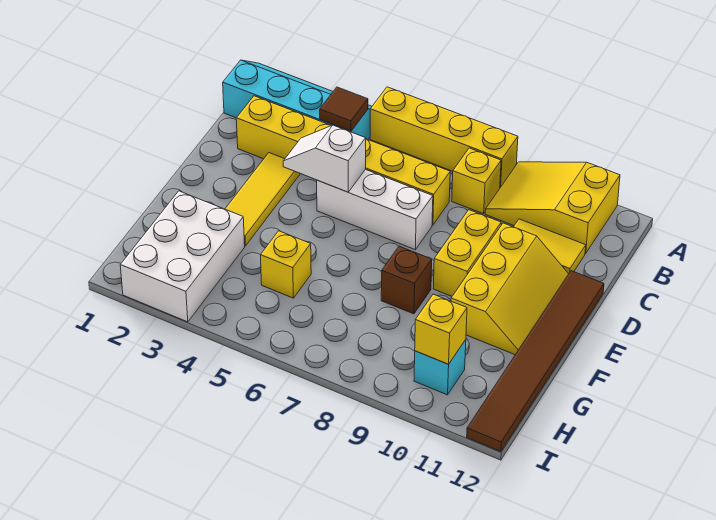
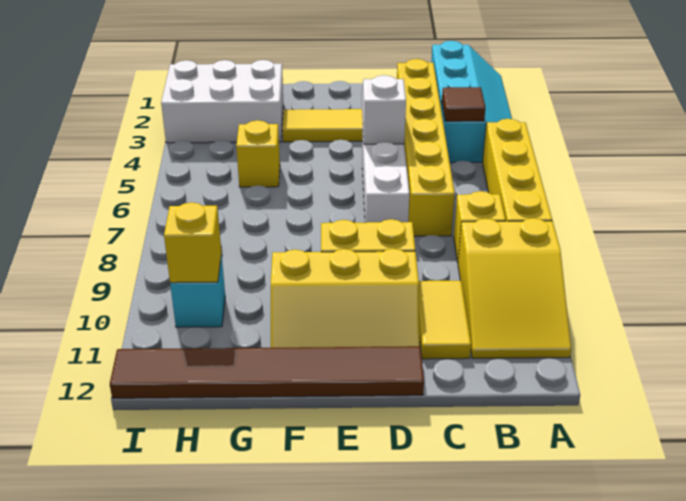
yellow 2x3 slope [485,162,620,253] -> yellow 2x3 slope turned to [458,218,571,358]
brown 1x1 brick [381,246,432,314] -> none

